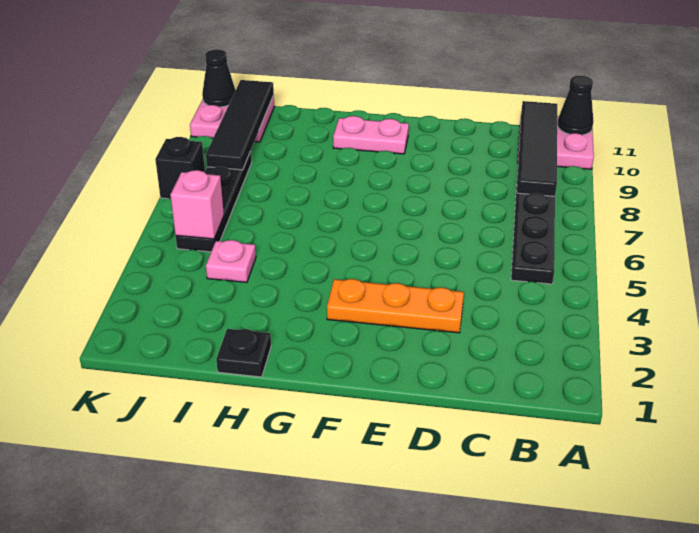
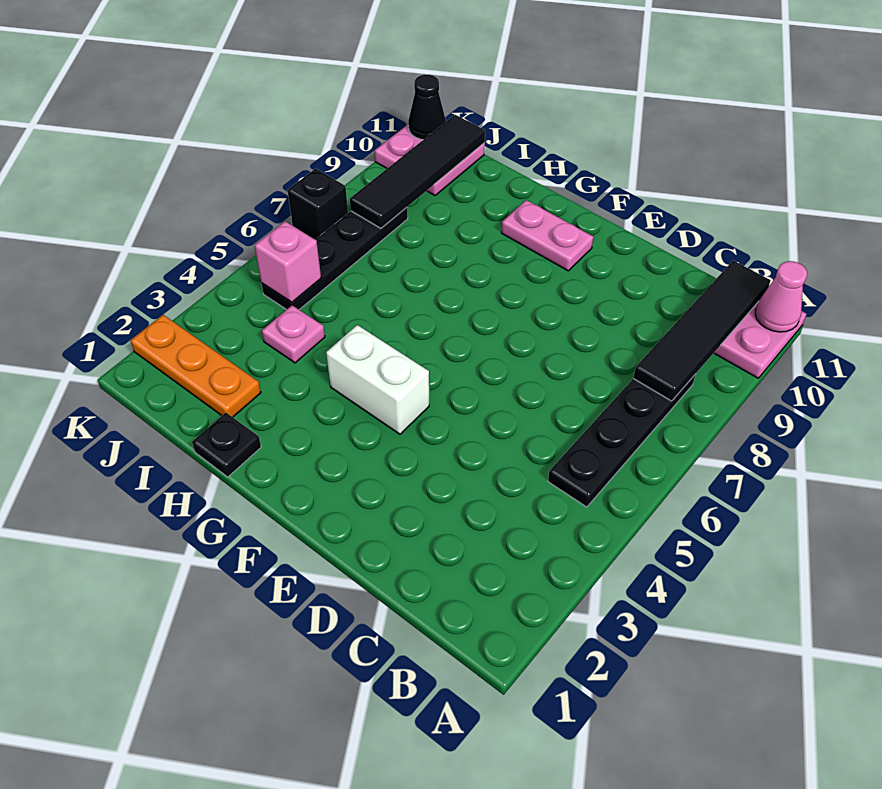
black 1x1 cone [557,76,593,135] -> pink 1x1 cone [755,261,807,332]
orange 1x3 plate [327,279,464,333] -> orange 1x3 plate moved to [130,315,261,417]
none -> white 1x2 brick [326,325,429,434]

